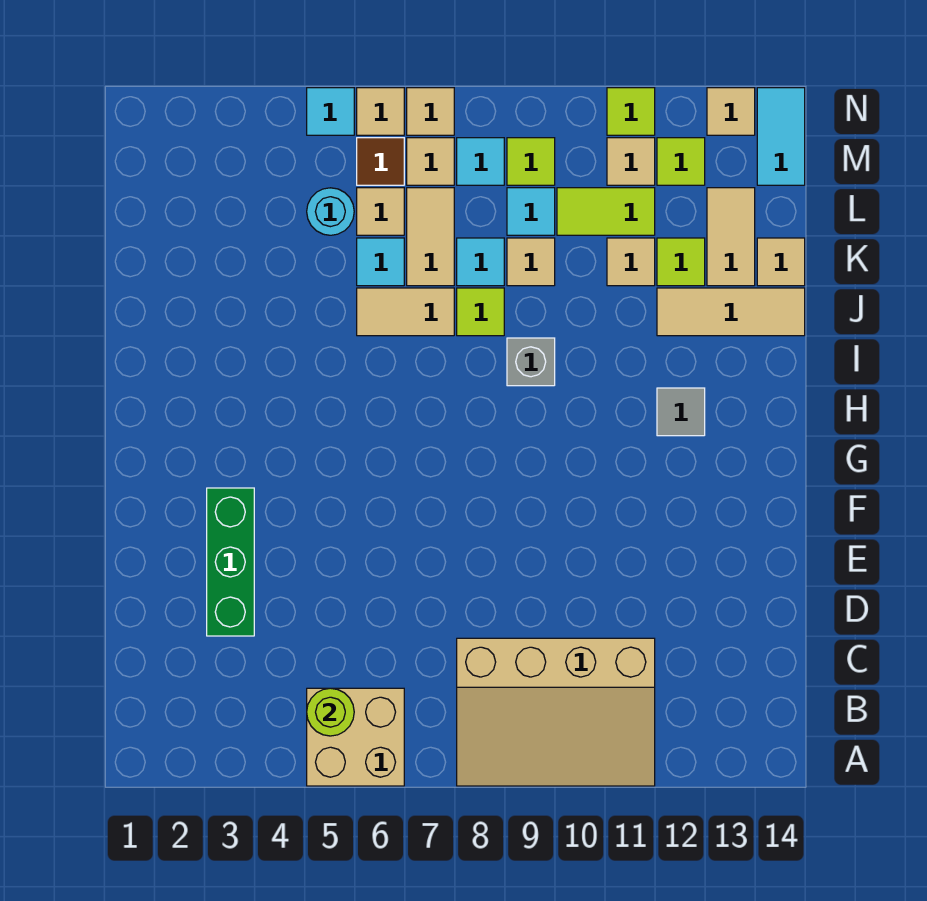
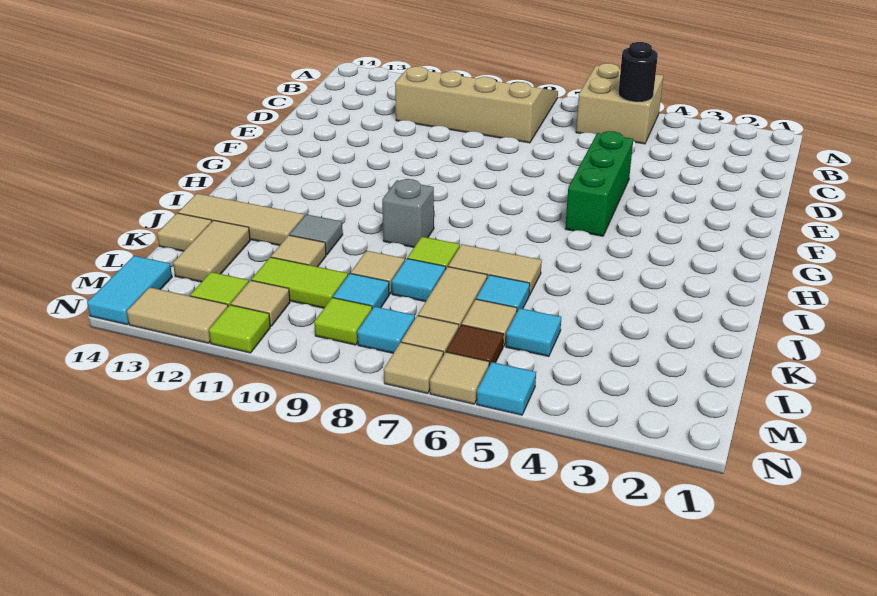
lime 1x1 round brick [307,688,354,736] -> black 1x1 round brick [618,42,658,102]
green 1x3 brick [207,488,254,636] -> green 1x3 brick moved to [565,131,633,236]
grey 1x1 tile [657,388,705,436] -> grey 1x1 tile moved to [289,214,343,255]
lime 1x1 tile [657,238,705,286] -> none
cyan 1x1 round brick [307,188,354,235] -> cyan 1x1 tile [506,308,561,357]
tan 1x1 tile [707,88,755,135] -> tan 1x2 tile [127,287,228,343]

